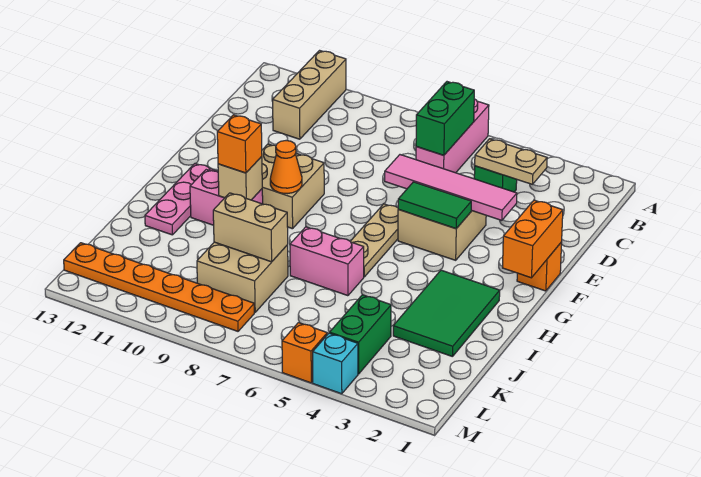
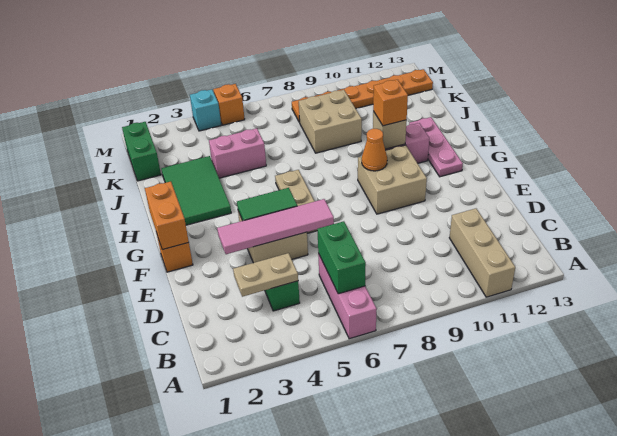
pink 1x2 brick [290,227,364,296] -> pink 1x2 brick moved to [209,128,266,178]
tan 1x2 brick [213,193,288,262] -> none
green 1x2 brick [330,295,391,374] -> green 1x2 brick moved to [122,122,161,181]

